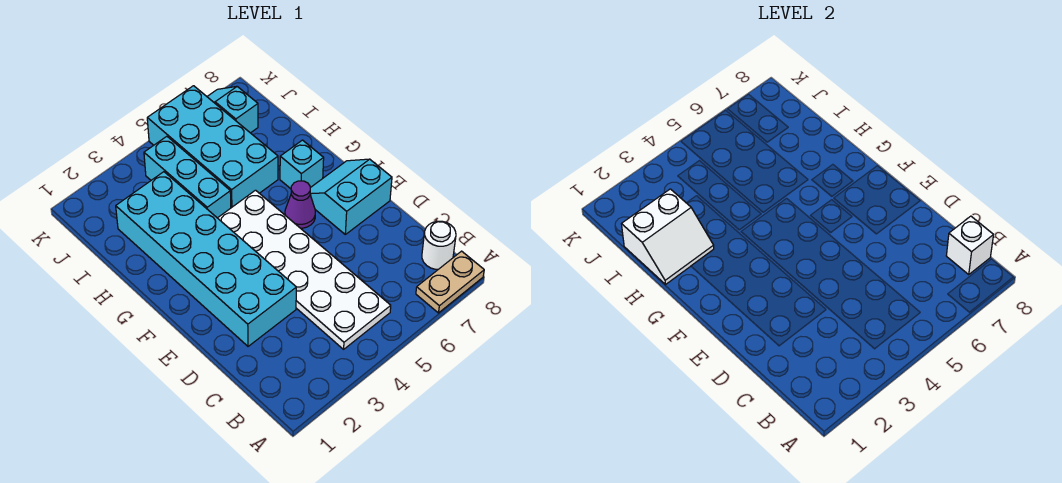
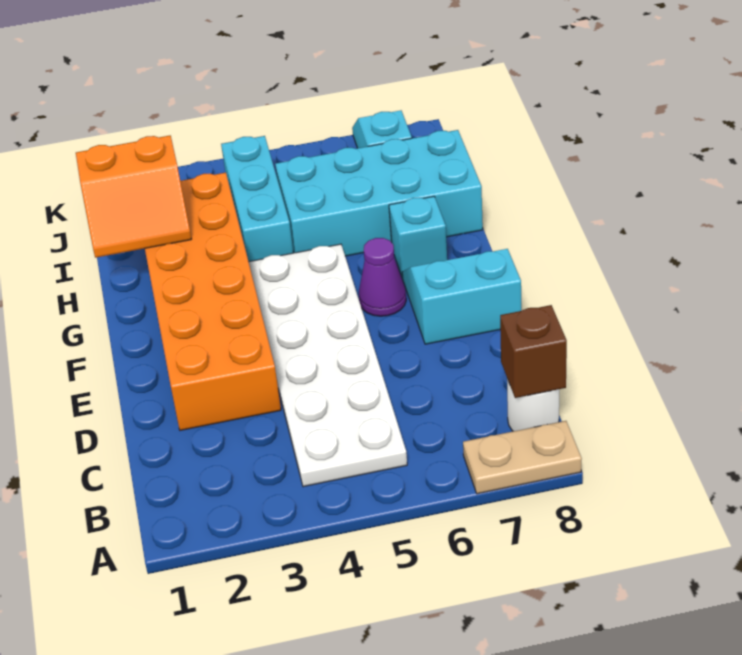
white 1x1 brick [946,216,993,274] -> brown 1x1 brick [500,305,567,398]
cyan 2x6 brick [116,172,296,346] -> orange 2x6 brick [145,172,281,430]
white 2x2 slope [621,189,714,284] -> orange 2x2 slope [76,136,191,258]
cyan 2x4 brick [147,86,278,208] -> cyan 2x4 brick turned to [275,130,483,256]

